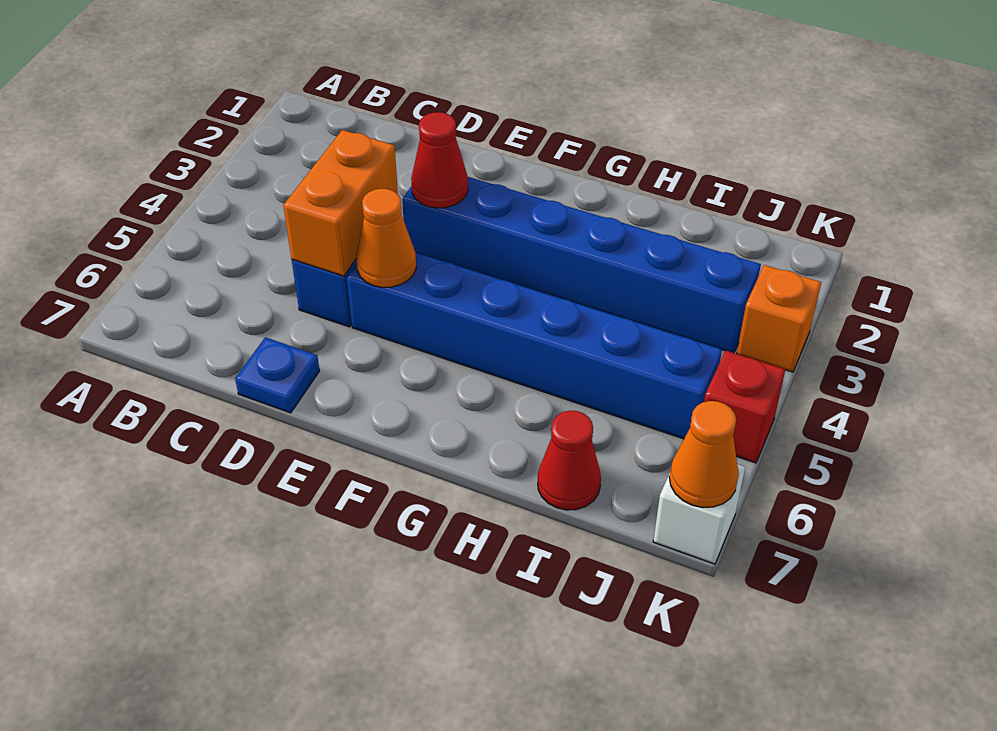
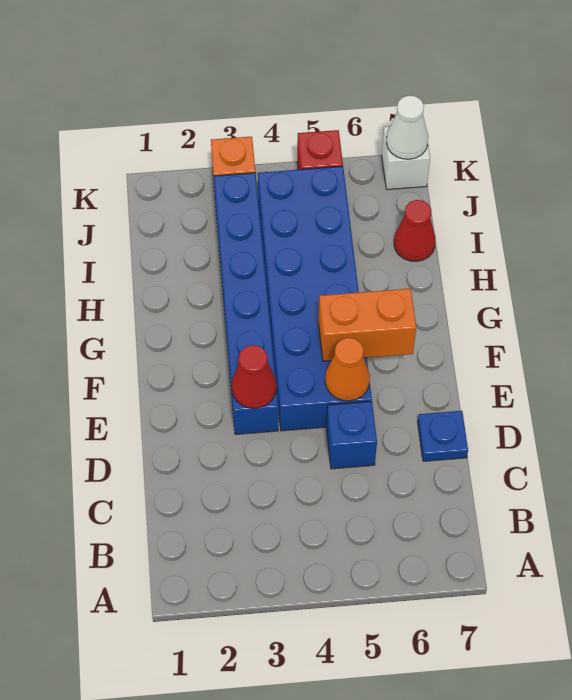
orange 1x2 brick [283,130,398,276] -> orange 1x2 brick moved to [319,289,416,361]
blue 1x6 brick [347,253,722,439] -> blue 2x6 brick [258,166,372,431]
orange 1x1 cone [669,401,739,507] -> white 1x1 cone [386,95,428,159]

